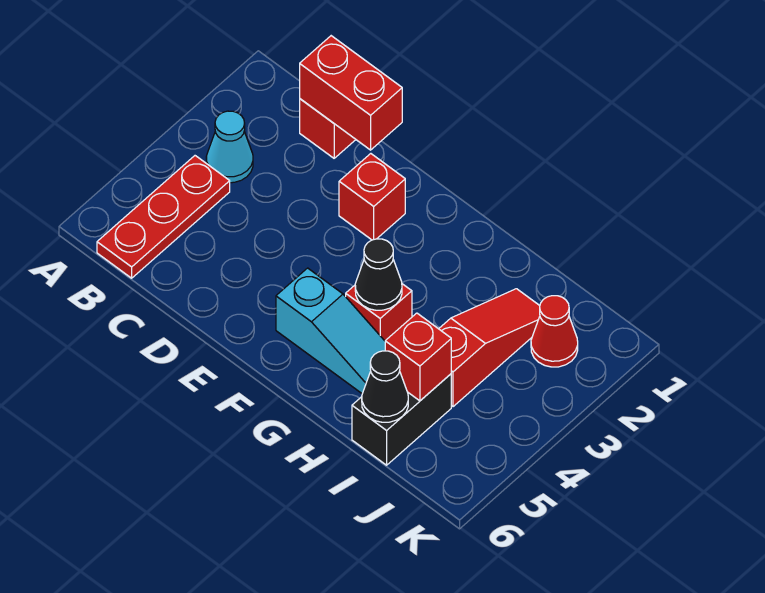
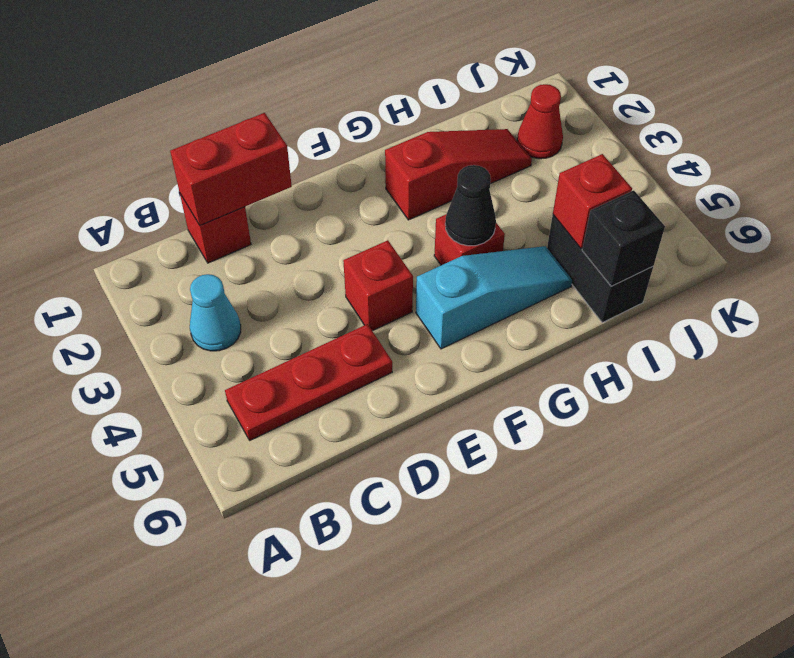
red 1x3 plate [97,156,230,278] -> red 1x3 plate turned to [225,324,392,440]
red 1x1 brick [339,154,405,240] -> red 1x1 brick moved to [343,240,413,331]
red 1x3 slope [439,289,540,407] -> red 1x3 slope turned to [385,129,532,220]
black 1x1 cone [362,351,408,422] -> black 1x1 brick [582,190,665,286]

